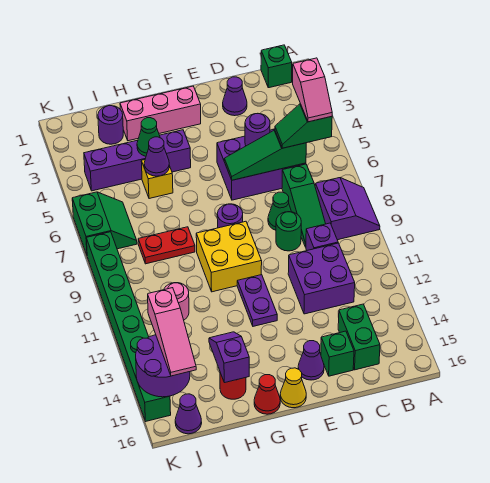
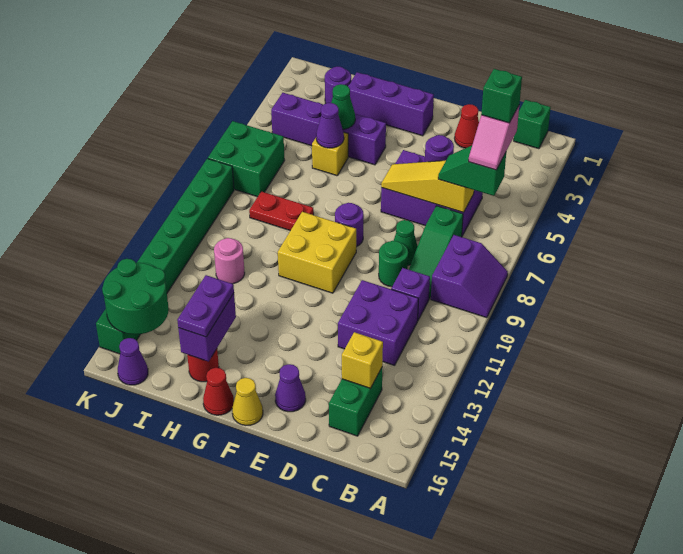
green 1x3 slope [224,130,306,180] -> yellow 1x3 slope [381,160,474,212]
none -> yellow 1x1 brick [342,332,383,388]
purple 1x1 cone [223,77,247,116] -> red 1x1 cone [455,104,479,148]
green 1x1 brick [321,331,354,376] -> green 1x1 brick moved to [481,69,522,123]
pink 1x3 brick [120,86,201,141] -> purple 1x3 brick [348,72,434,136]
purple 1x2 plate [237,275,277,326] -> purple 1x2 plate moved to [177,275,234,337]
purple 1x2 slope [209,332,249,383] -> purple 1x2 brick [178,293,236,362]
green 2x2 slope [72,192,137,254] -> green 2x2 brick [208,121,285,197]
pink 1x3 slope [148,288,196,376] -> none
purple 2x2 round brick [136,335,190,397] -> green 2x2 round brick [102,259,169,334]

